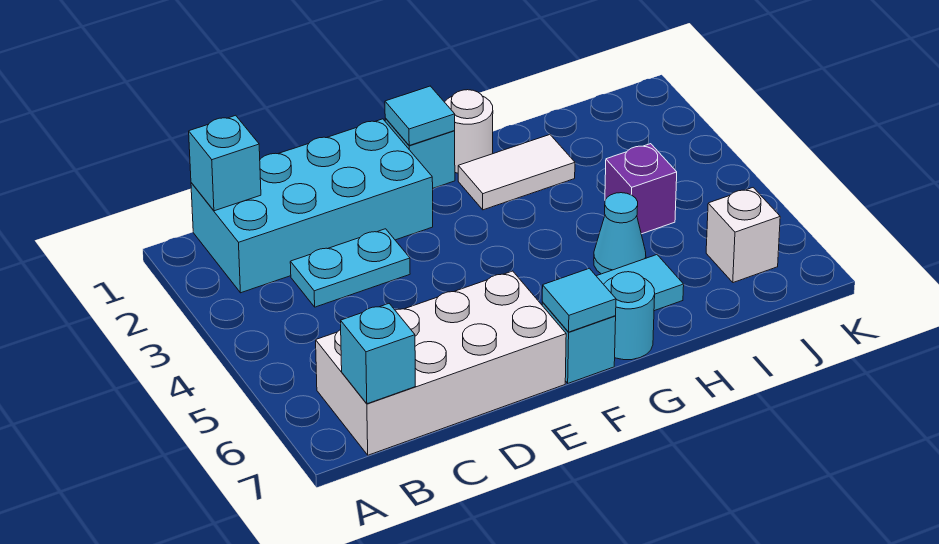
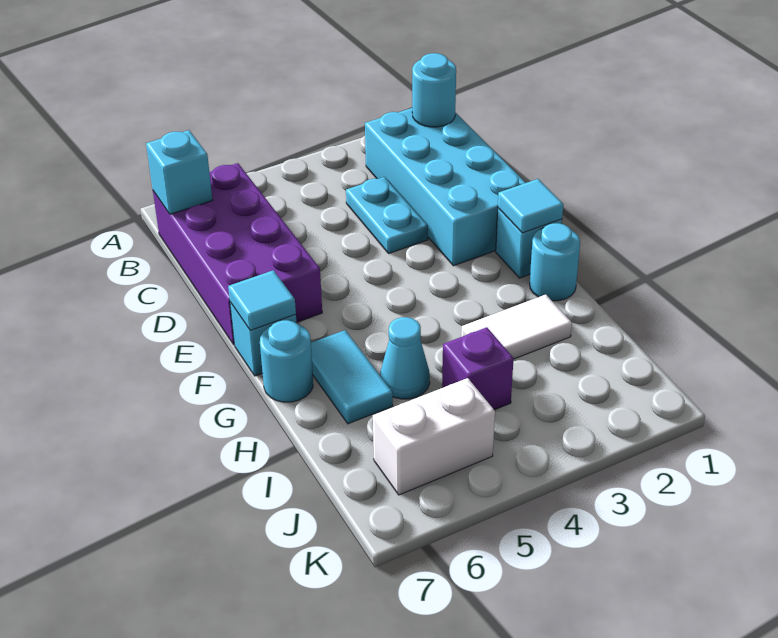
cyan 1x1 brick [189,115,261,211] -> cyan 1x1 round brick [412,53,456,127]
white 2x4 brick [316,271,566,455] -> purple 2x4 brick [153,163,322,345]
white 1x1 round brick [445,90,493,173] -> cyan 1x1 round brick [530,223,580,301]
white 1x2 tile [458,135,575,210] -> white 1x2 tile turned to [461,294,572,359]
white 1x1 brick [706,188,780,283] -> white 1x2 brick [373,378,495,495]

